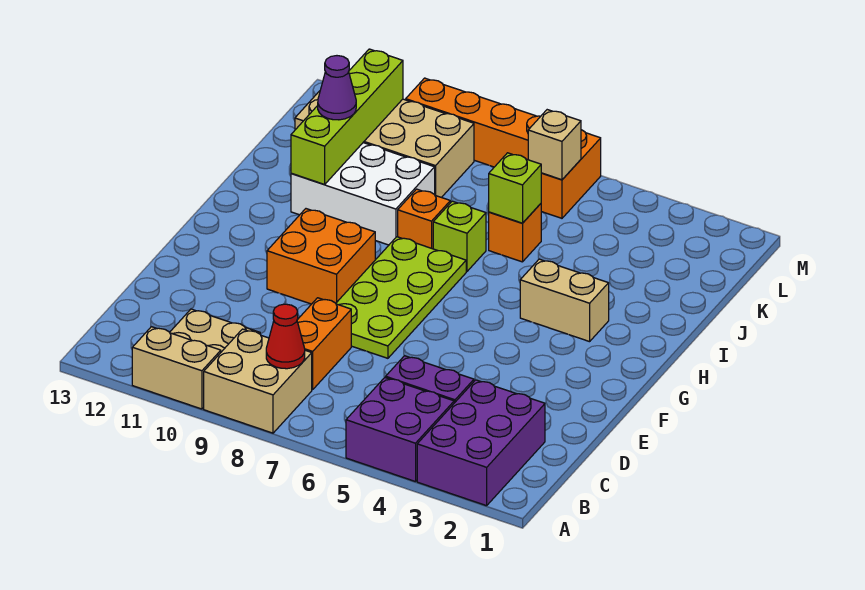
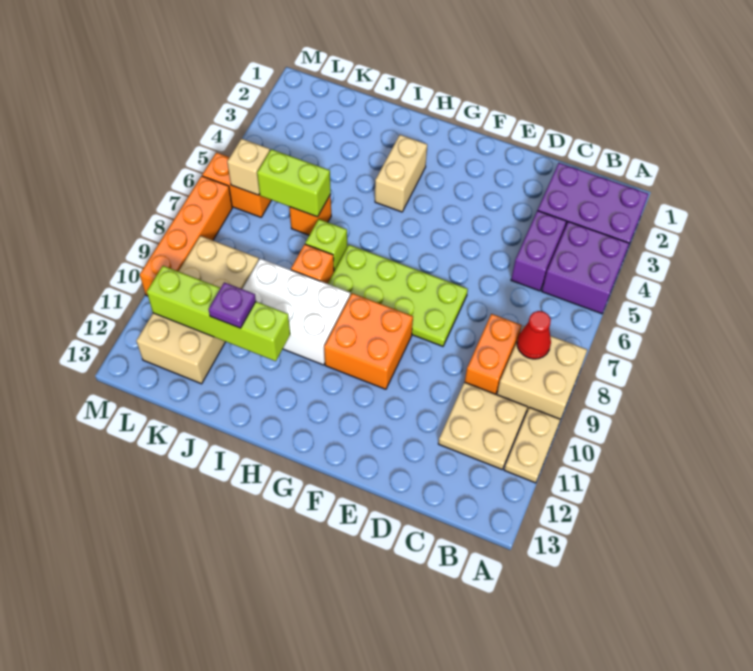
tan 1x2 brick [132,327,221,409] -> tan 1x2 plate [504,407,561,483]
orange 1x2 brick [297,298,351,390] -> orange 1x2 brick turned to [465,314,522,394]
white 2x3 brick [291,143,435,245] -> white 2x3 brick turned to [243,258,350,365]
lime 1x1 brick [489,153,541,223] -> lime 1x2 brick [257,149,331,217]
purple 1x1 cone [318,56,356,120] -> purple 1x1 plate [209,282,256,328]

